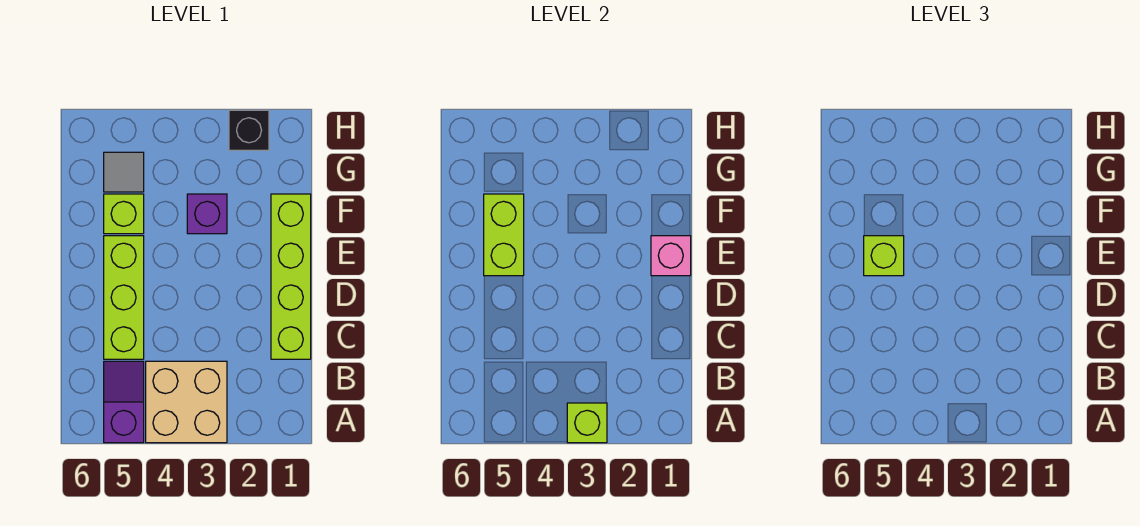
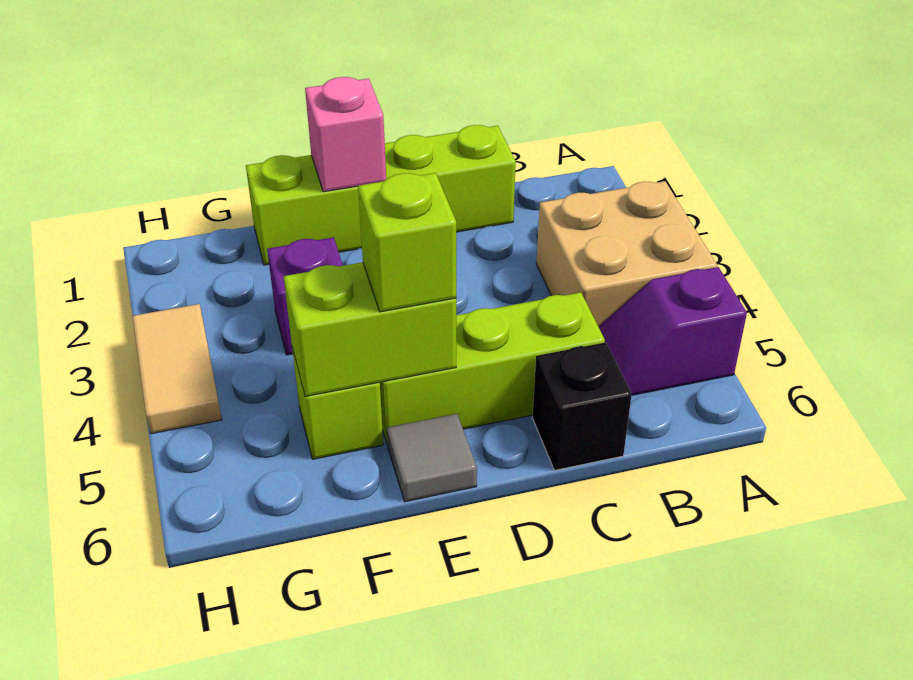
lime 1x1 brick [567,403,607,443] -> none
grey 1x1 tile [104,152,144,192] -> grey 1x1 tile moved to [387,414,477,502]
black 1x1 brick [229,110,269,150] -> black 1x1 brick moved to [532,342,632,470]
none -> tan 1x2 tile [132,304,222,434]

